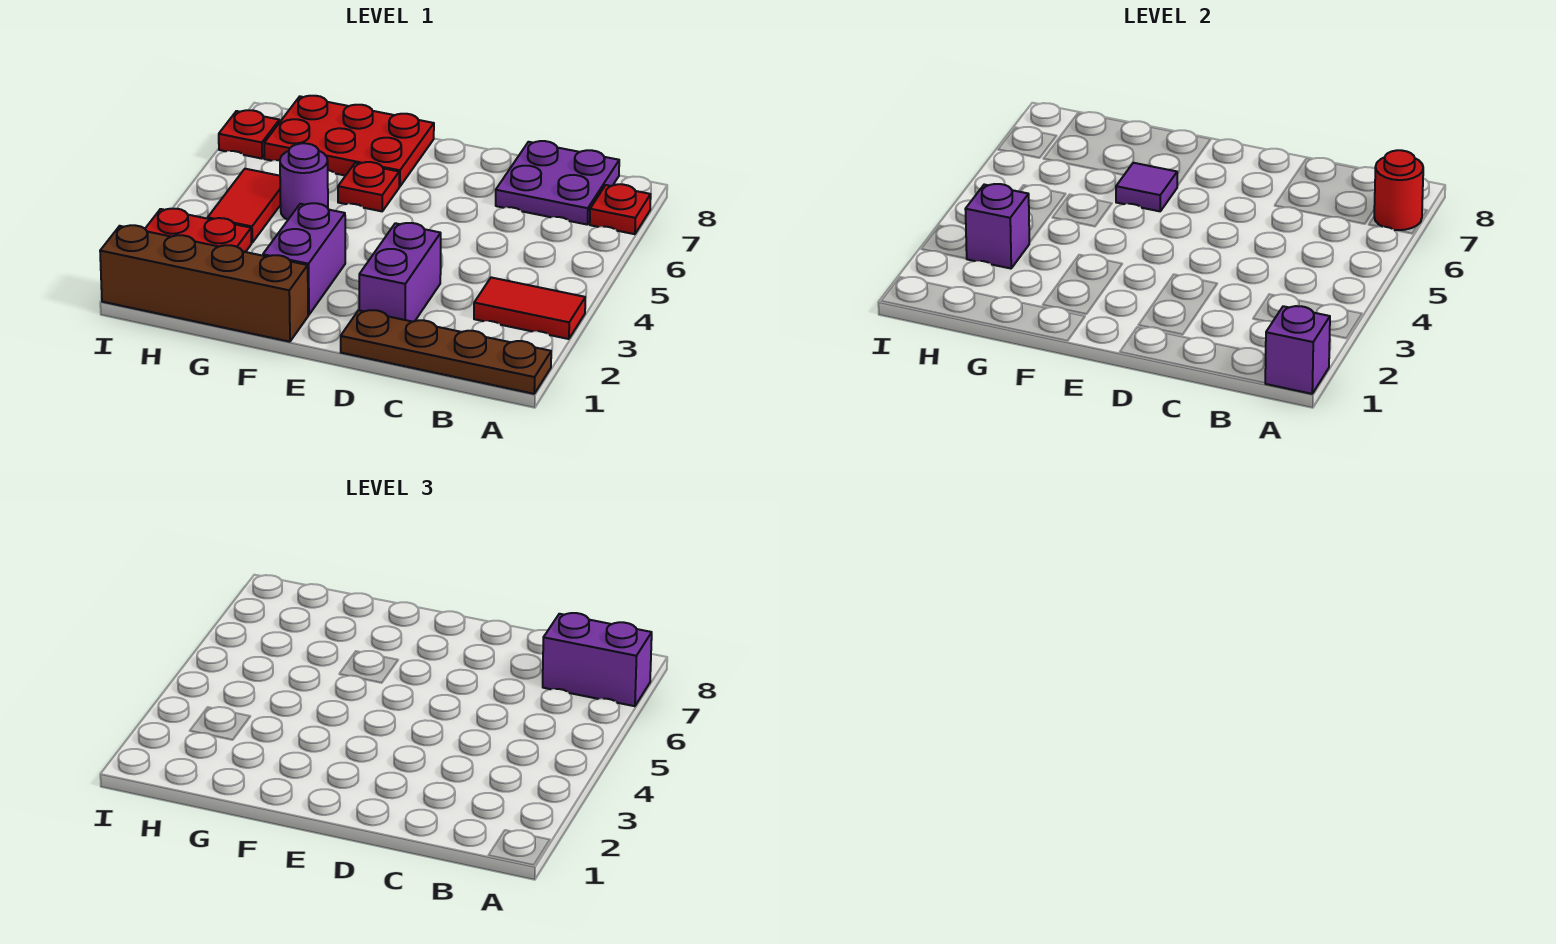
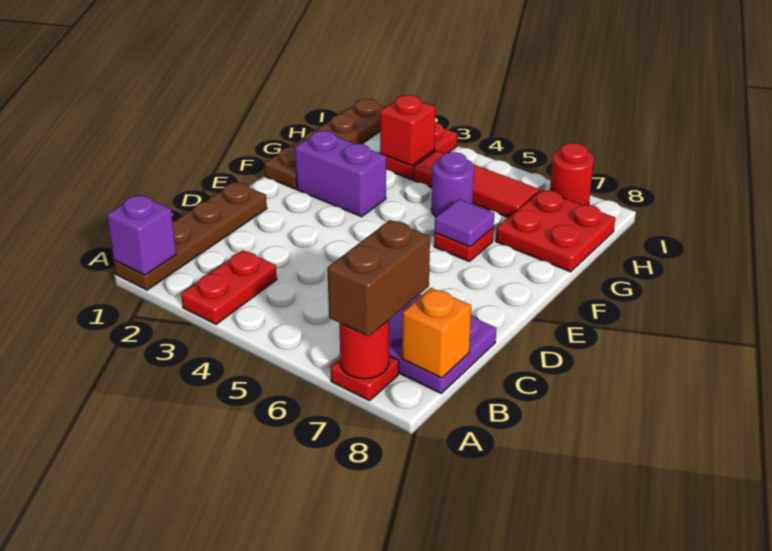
red 1x2 tile [474,277,585,339] -> red 1x2 plate [181,250,277,324]
purple 1x2 brick [543,613,652,706] -> brown 1x2 brick [327,220,430,336]
none -> orange 1x1 brick [402,288,471,378]
purple 1x2 brick [359,223,441,322] -> none
brown 1x4 brick [100,225,308,342] -> brown 1x4 plate [264,99,385,189]
red 2x3 plate [264,96,434,187] -> red 2x2 plate [496,190,615,272]
purple 1x1 brick [965,184,1029,269] -> red 1x1 brick [380,95,436,166]
red 1x2 tile [208,169,281,243] -> red 1x3 tile [413,150,540,217]
red 1x1 plate [219,110,279,159] -> red 1x1 round brick [550,143,594,205]

